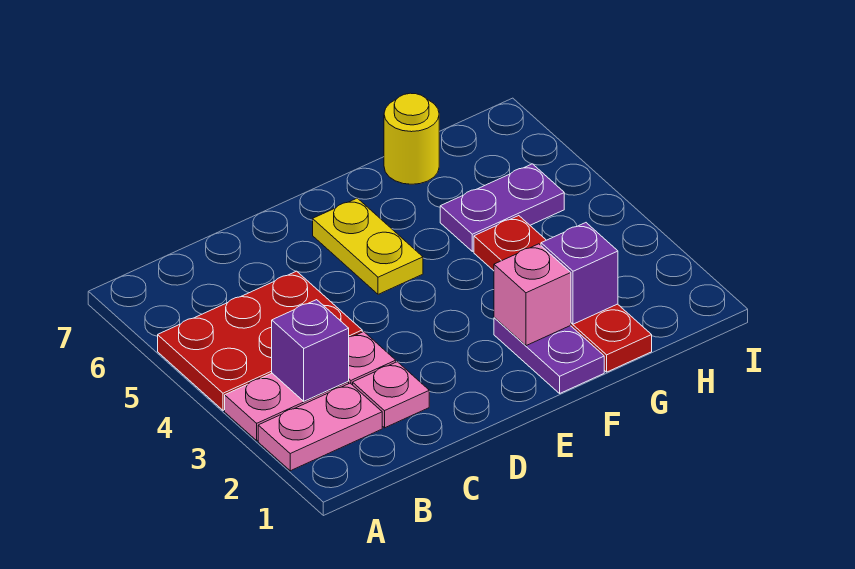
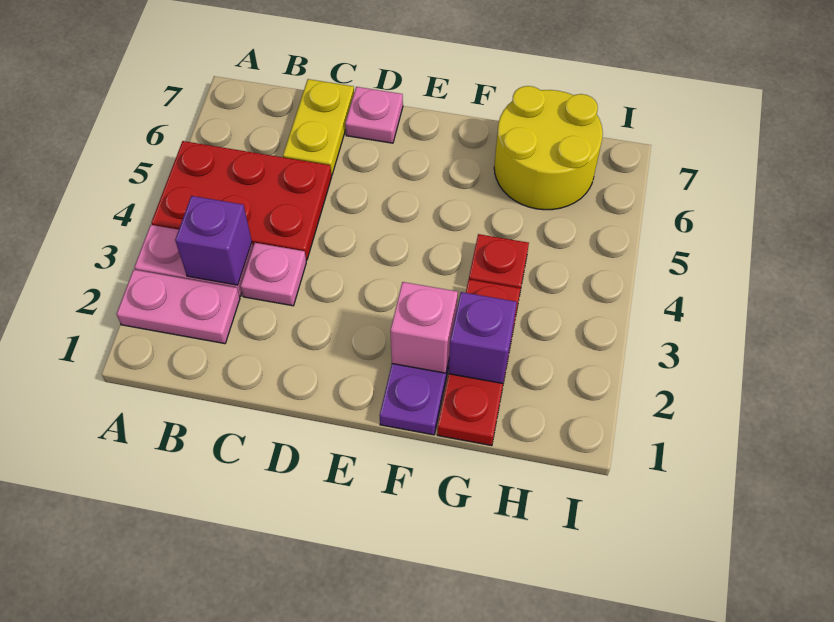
pink 1x1 plate [353,362,429,428] -> pink 1x1 plate moved to [345,87,403,143]
yellow 1x2 plate [313,198,423,294] -> yellow 1x2 plate moved to [283,79,354,175]
purple 1x2 plate [440,164,564,251] -> none
yellow 1x1 round brick [384,93,439,184] -> yellow 2x2 round brick [494,86,603,210]

